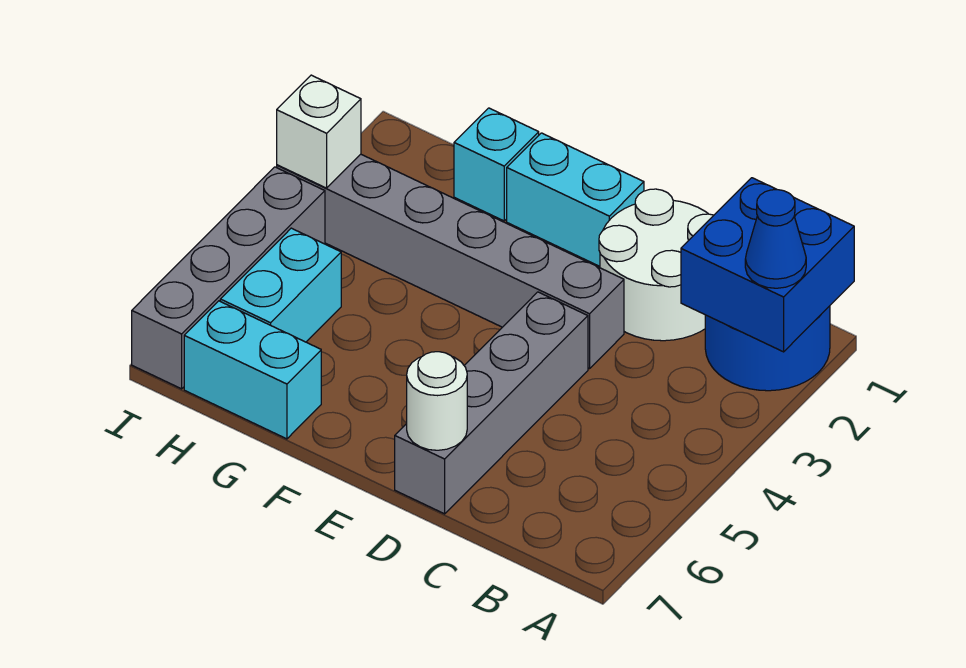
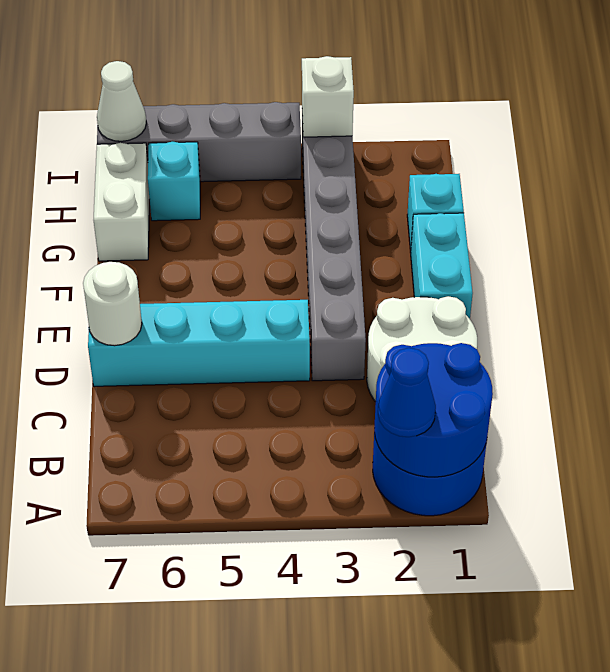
blue 2x2 brick [681,178,854,352] -> blue 2x2 round brick [374,343,493,477]
grey 1x4 brick [395,292,588,514] -> cyan 1x4 brick [88,300,310,386]
cyan 1x2 brick [184,301,321,439] -> white 1x2 brick [94,143,150,261]
cyan 1x2 brick [220,228,341,342] -> cyan 1x1 brick [148,142,200,221]
none -> white 1x1 cone [97,61,146,141]

